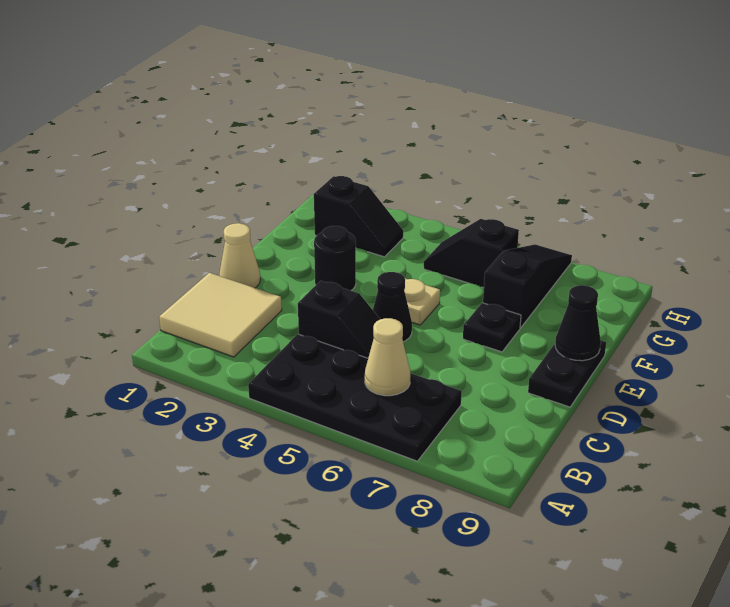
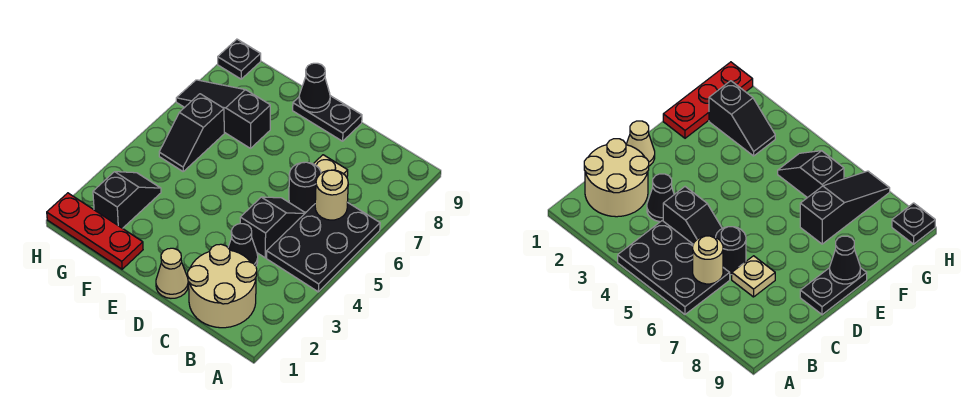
black 2x4 plate [248,334,462,461] -> black 2x3 plate [267,202,380,292]
tan 2x2 tile [159,273,282,357] -> tan 2x2 round brick [188,244,257,328]
tan 1x1 cone [365,318,410,396] -> tan 1x1 round brick [315,170,348,220]
black 1x1 cone [373,272,412,342] -> black 1x1 cone moved to [228,224,258,266]
black 1x1 round brick [314,226,356,290] -> black 1x1 round brick moved to [289,162,321,212]
tan 1x1 plate [404,279,440,325] -> tan 1x1 plate moved to [314,155,348,177]
black 1x1 plate [463,303,521,352] -> black 1x1 plate moved to [218,39,261,79]
none -> red 1x3 plate [47,193,143,269]

